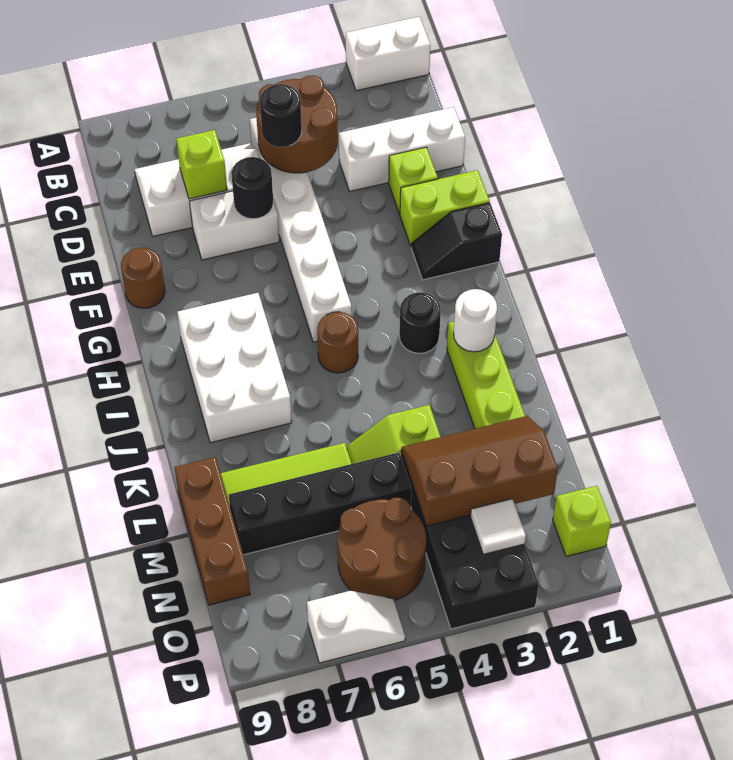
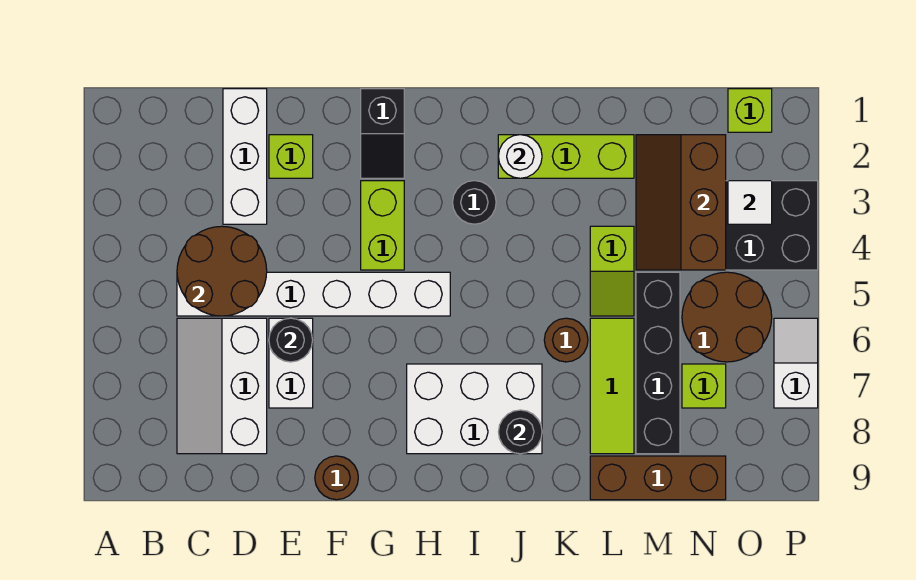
white 1x2 brick [346,17,430,91] -> none
black 1x1 round brick [260,84,302,147] -> black 1x1 round brick moved to [498,410,542,454]
lime 1x1 brick [176,130,227,199] -> lime 1x1 brick moved to [682,364,726,408]
lime 1x2 brick [400,170,490,246] -> lime 1x2 brick moved to [361,181,404,270]
brown 1x1 round brick [317,312,358,373] -> brown 1x1 round brick moved to [544,318,588,362]

